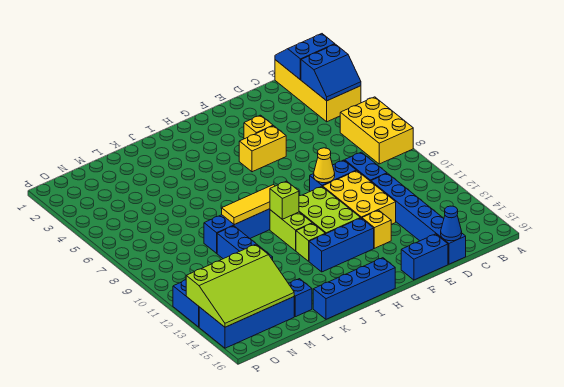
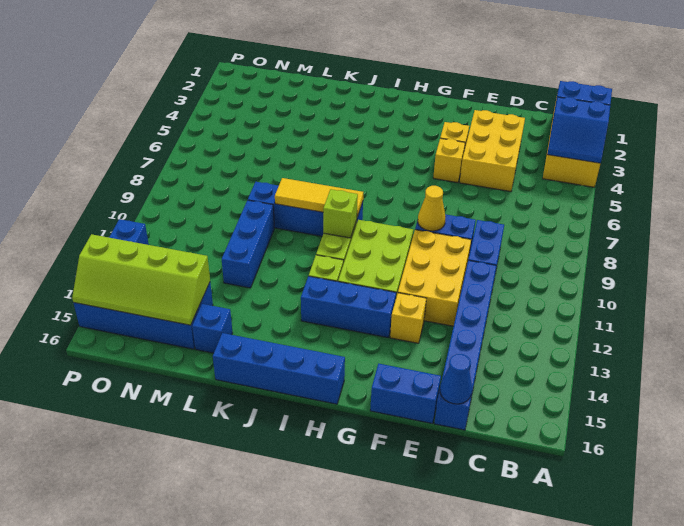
yellow 2x3 brick [340,97,413,164] -> yellow 2x3 brick moved to [460,110,525,192]
yellow 1x2 brick [239,126,286,172] -> yellow 1x1 brick [433,138,465,183]
lime 3x4 slope [186,244,294,327] -> lime 2x4 slope [72,234,210,325]

